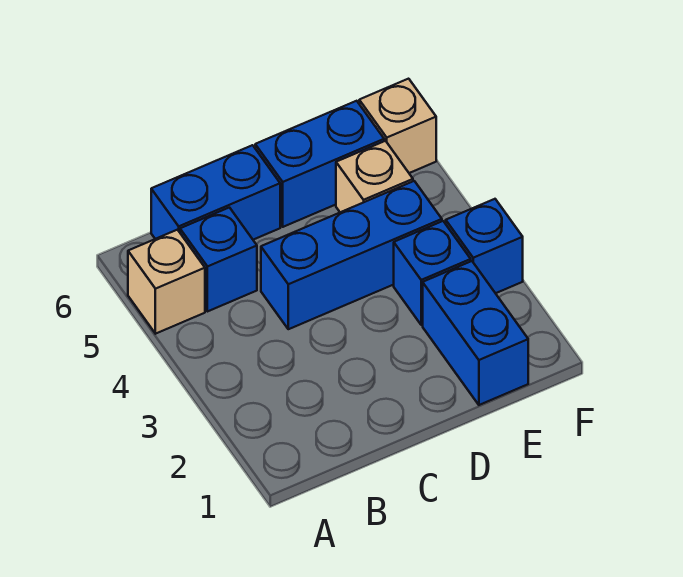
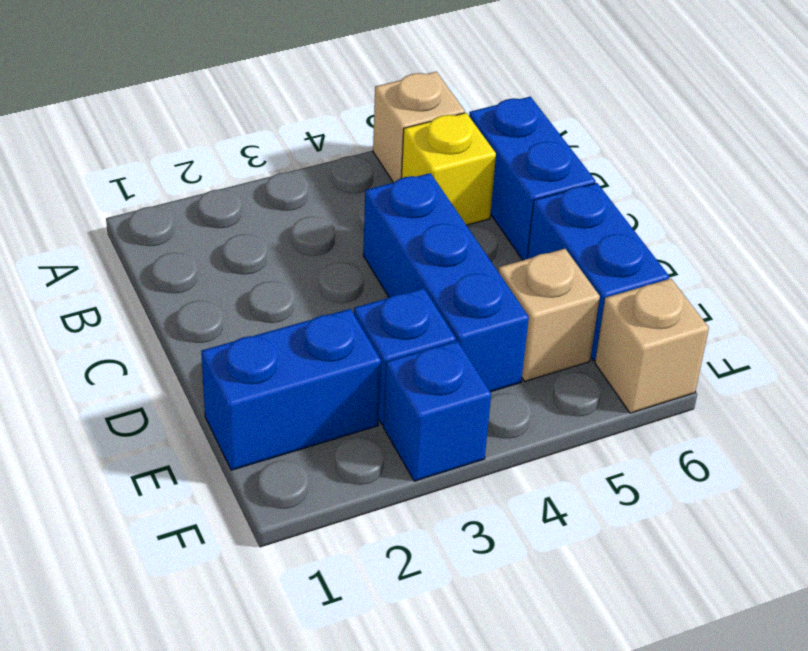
blue 1x1 brick [180,208,257,312] -> yellow 1x1 brick [401,113,496,225]

